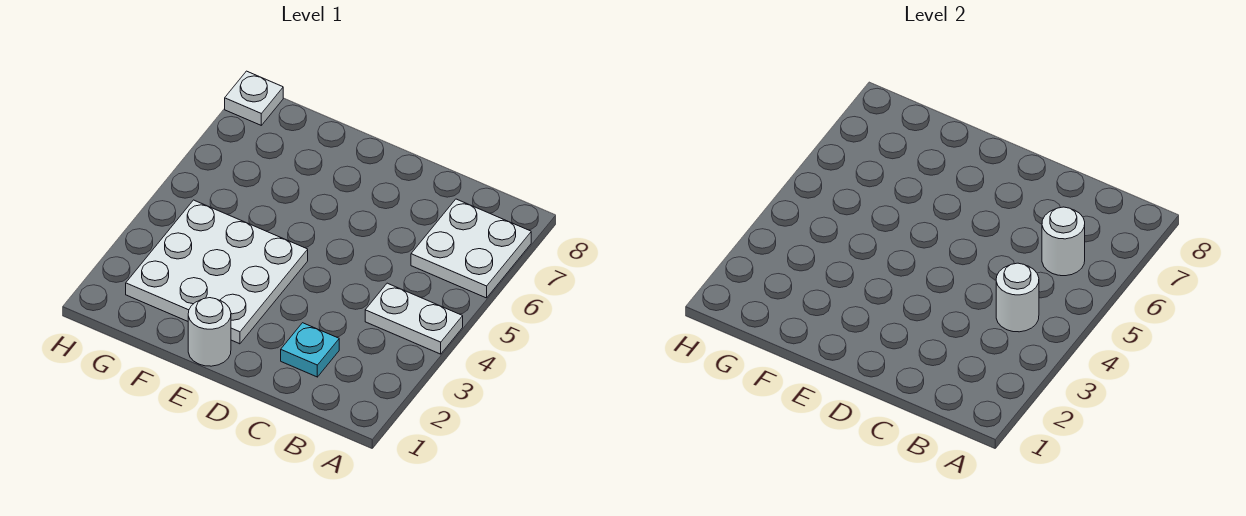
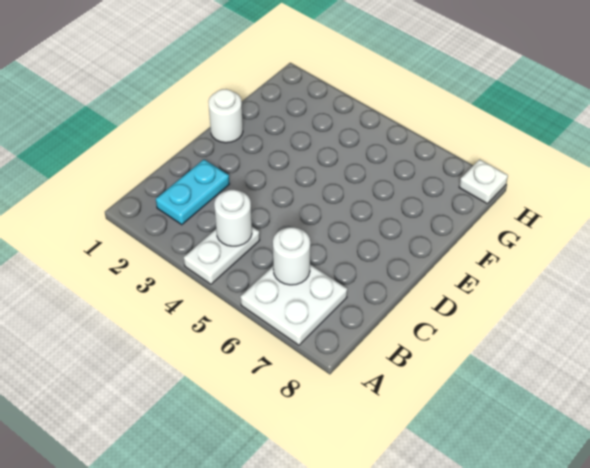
cyan 1x1 plate [281,323,339,377] -> cyan 1x2 plate [156,160,229,225]
white 3x3 plate [126,200,308,344] -> none

